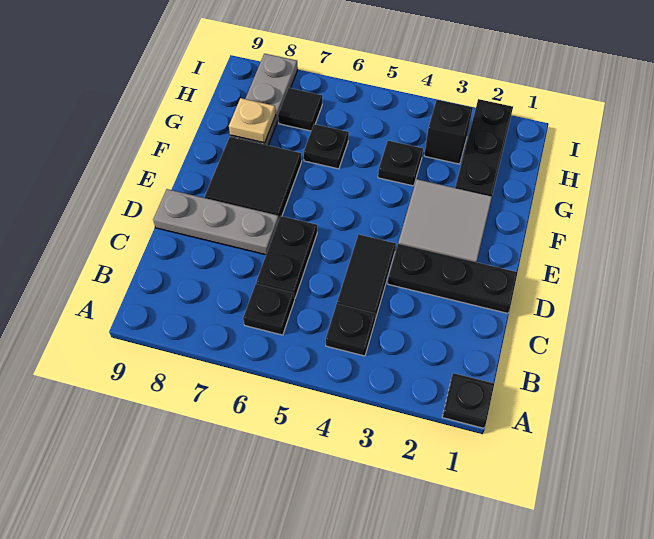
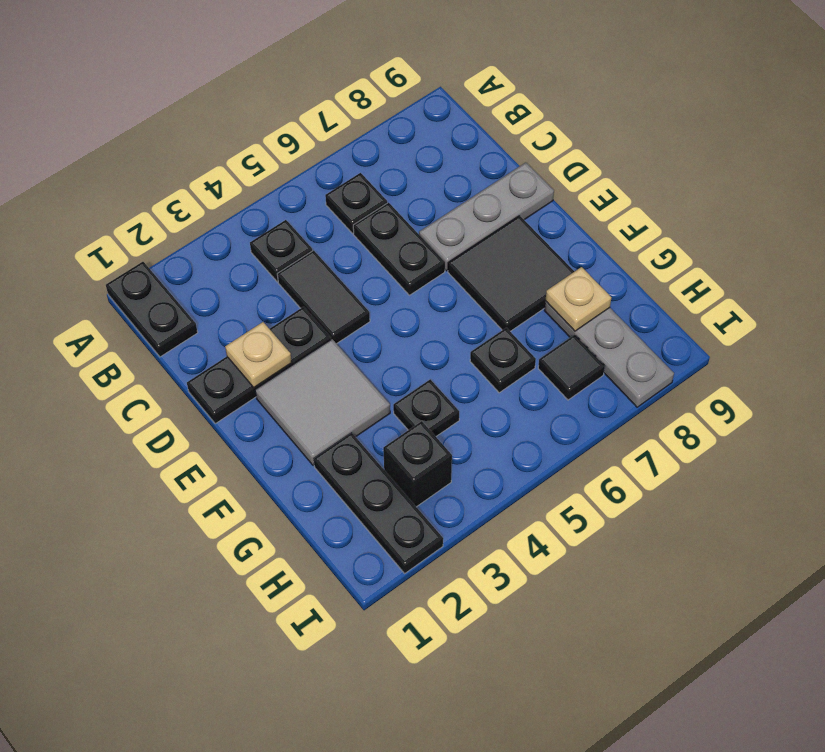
black 1x1 plate [442,373,494,428] -> black 1x2 plate [106,262,198,357]
none -> tan 1x1 plate [225,322,292,387]

